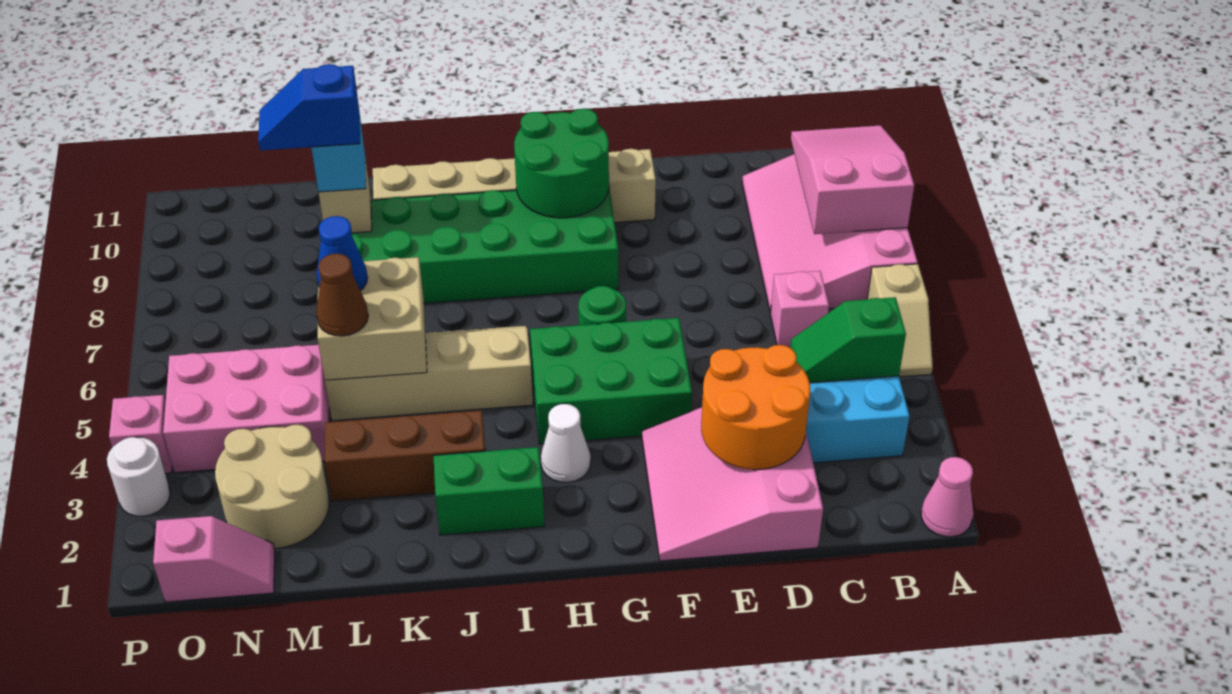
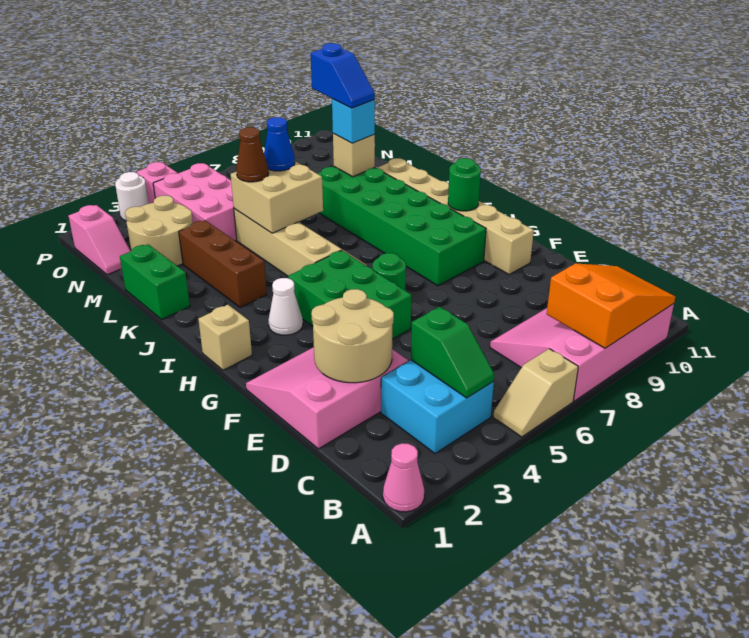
pink 2x3 slope [791,125,914,234] -> orange 2x3 slope [547,263,675,348]
green 1x2 slope [790,297,906,383] -> green 1x2 slope turned to [411,307,495,398]
pink 1x1 brick [771,271,829,347] -> none
orange 2x2 round brick [701,345,810,470] -> tan 2x2 round brick [311,289,394,383]
green 2x2 round brick [514,109,609,218] -> green 1x1 round brick [448,158,481,211]
none -> tan 1x1 brick [198,305,252,370]
green 1x2 brick [433,447,544,535] -> green 1x2 brick moved to [120,244,190,319]
blue 1x2 slope [258,64,360,150] -> blue 1x2 slope turned to [311,43,375,108]

